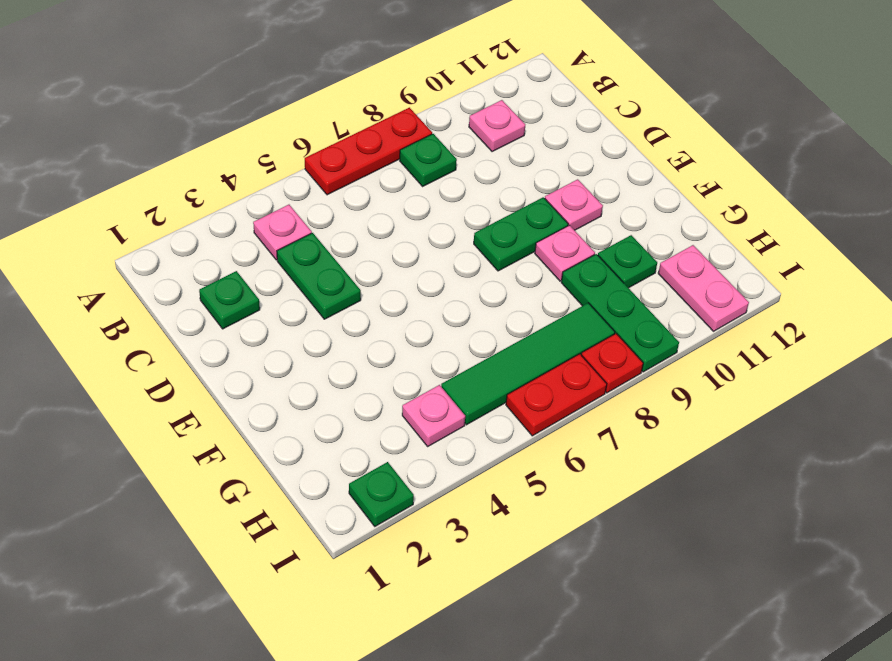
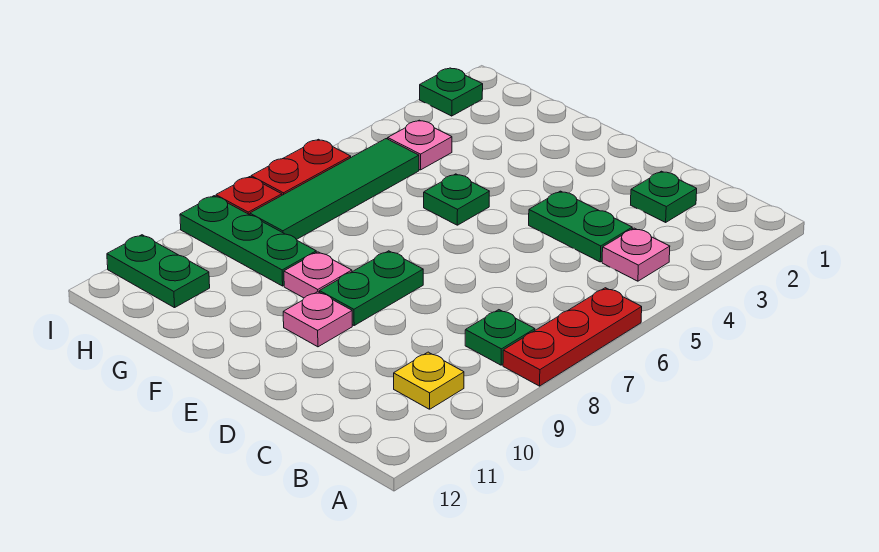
pink 1x1 plate [469,100,525,152] -> yellow 1x1 plate [394,352,464,409]
green 1x1 plate [598,235,657,288] -> green 1x1 plate moved to [424,174,489,225]
pink 1x2 plate [658,245,749,331] -> green 1x2 plate [107,235,210,308]

